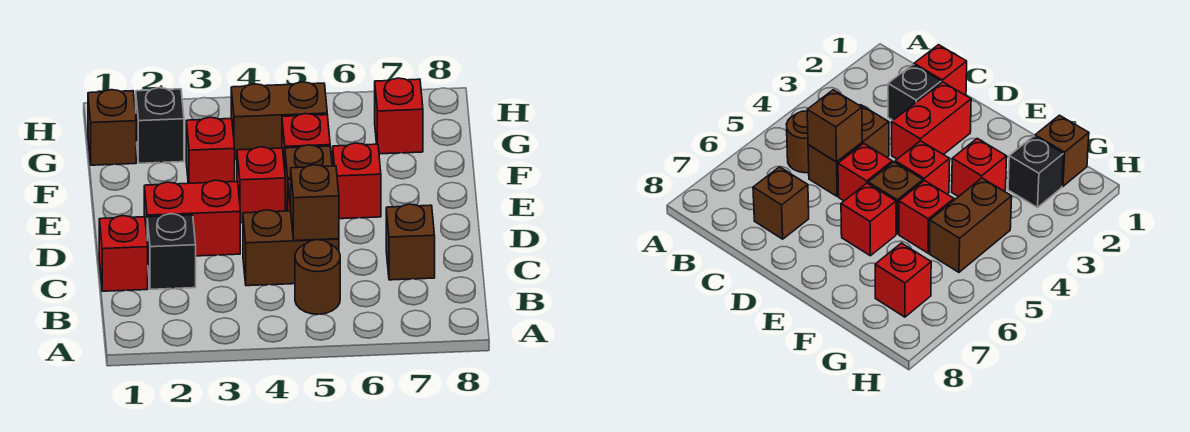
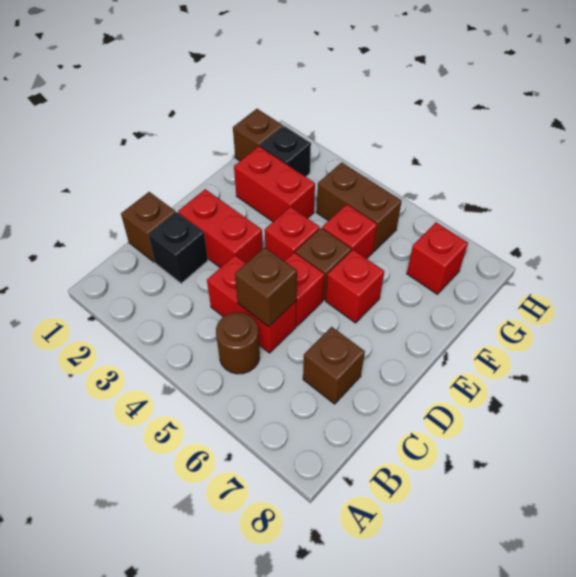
red 1x1 brick [99,216,148,291] -> brown 1x1 brick [121,192,176,262]
brown 1x2 brick [243,210,339,286] -> red 1x2 brick [207,255,297,353]
red 1x1 brick [186,117,235,183] -> red 1x2 brick [234,146,315,222]

